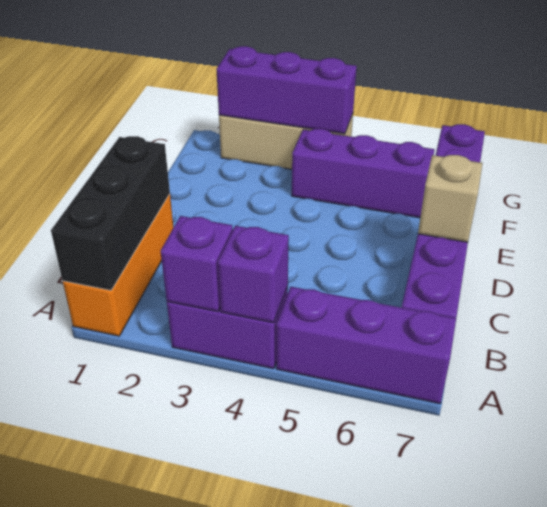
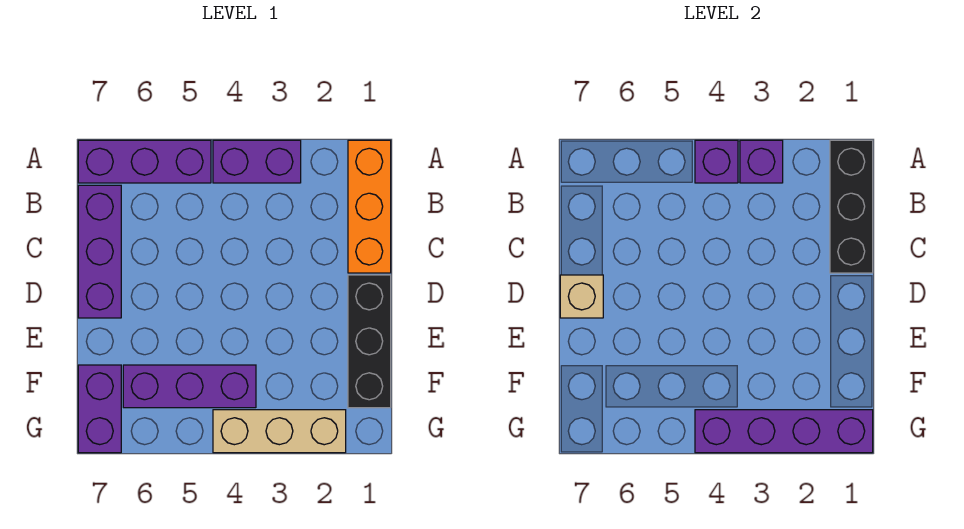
none -> black 1x3 brick [348,275,391,408]
purple 1x3 brick [216,46,357,134] -> purple 1x4 brick [695,410,873,453]

